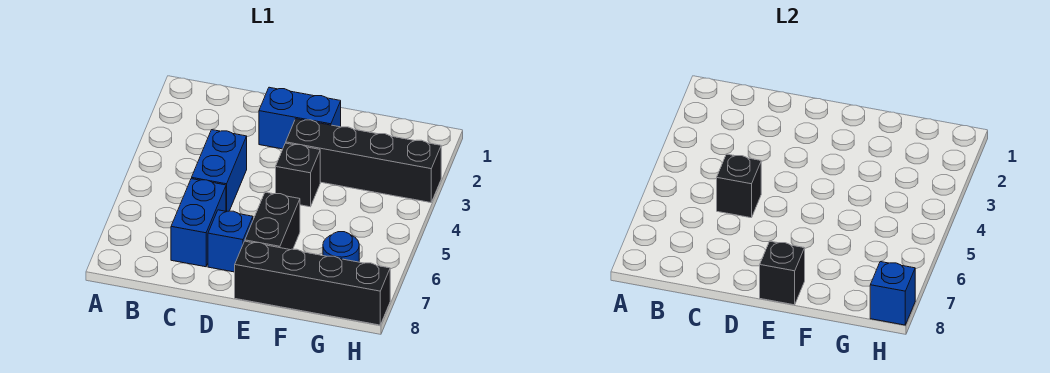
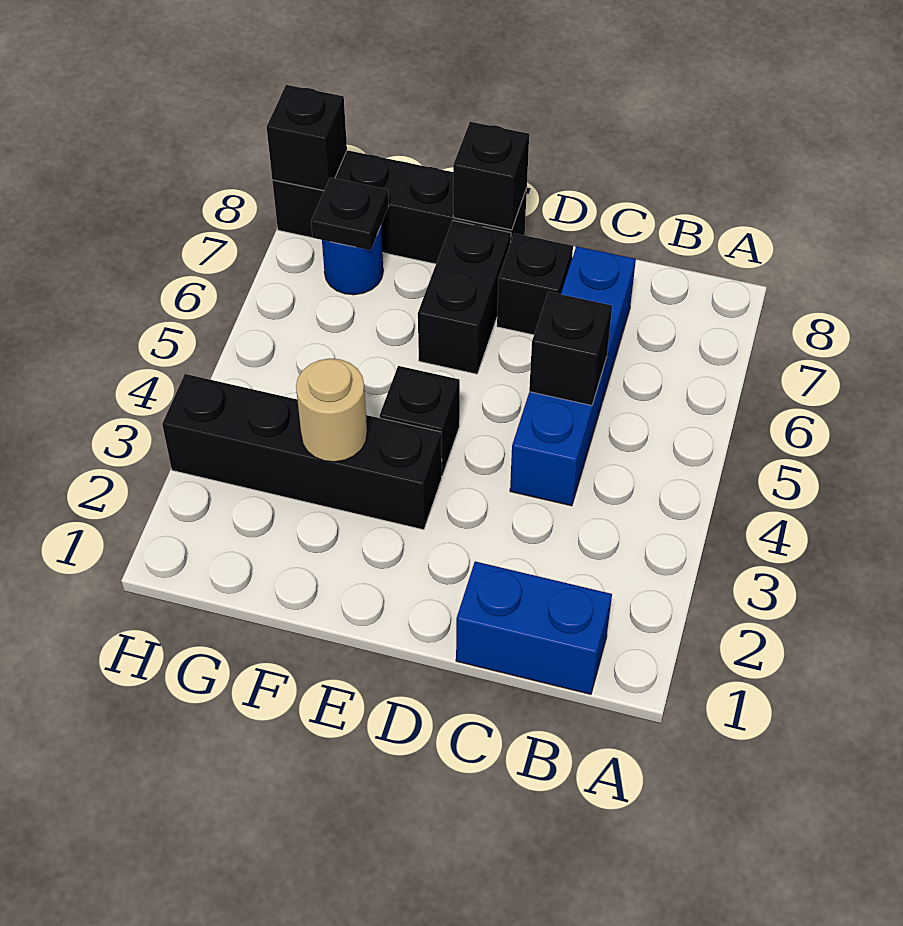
blue 1x2 brick [259,87,341,149] -> blue 1x2 brick moved to [456,561,612,694]
blue 1x1 brick [208,210,253,272] -> black 1x1 brick [497,233,573,335]
none -> tan 1x1 round brick [296,359,367,462]
none -> black 1x1 plate [311,178,389,250]
blue 1x1 brick [870,262,915,325] -> black 1x1 brick [267,85,347,191]

